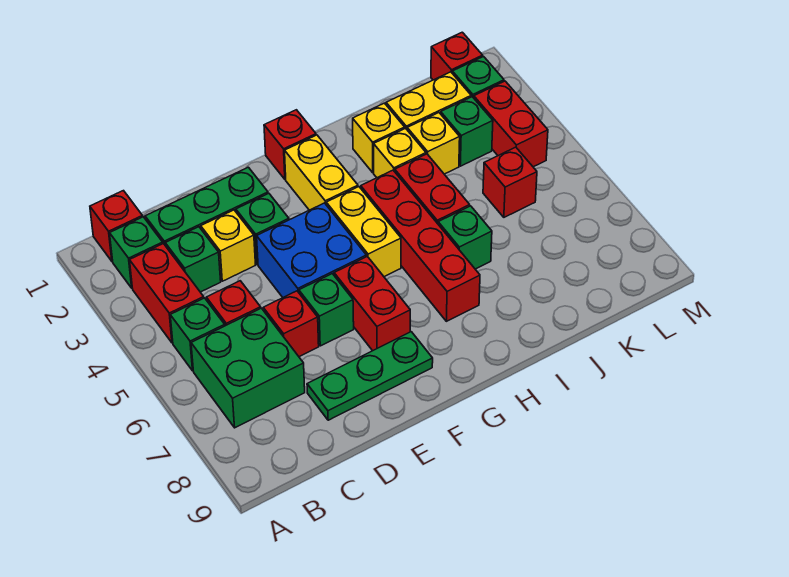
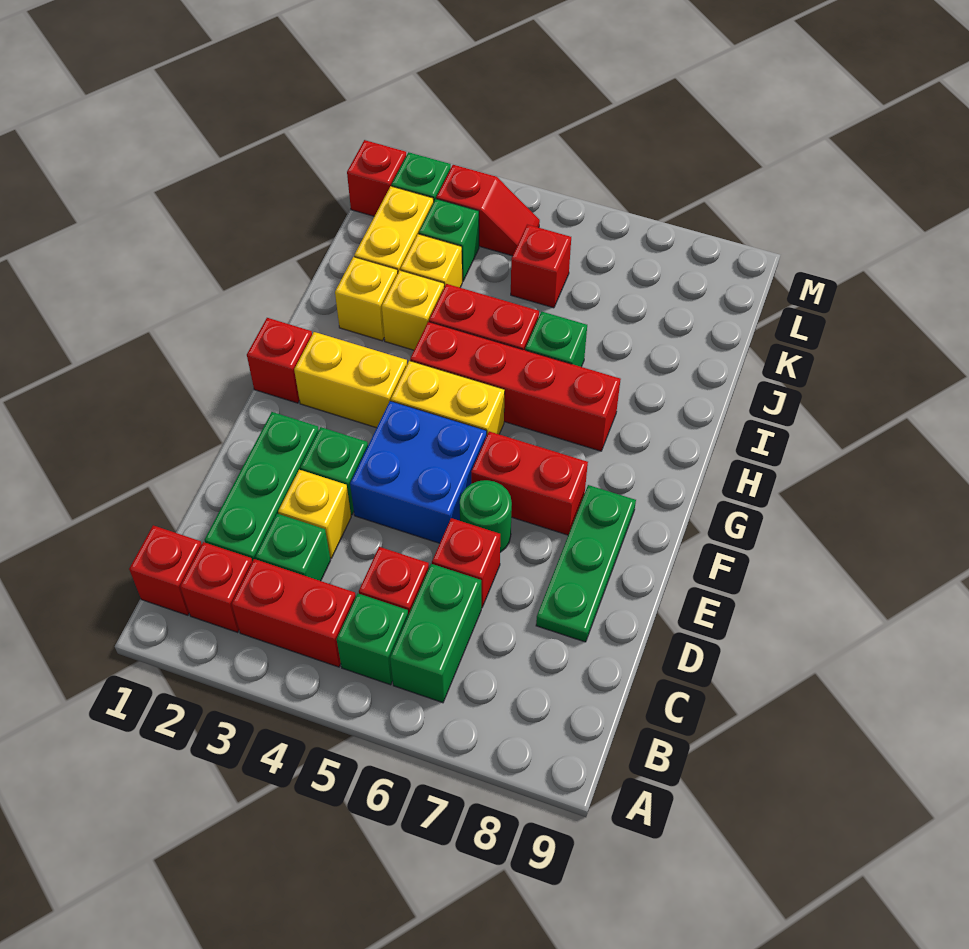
green 1x1 brick [110,217,163,288] -> red 1x1 brick [180,542,252,632]
green 2x2 brick [191,308,305,428] -> green 1x2 brick [390,564,481,703]
green 1x1 brick [299,274,354,346] -> green 1x1 round brick [460,480,512,552]
red 1x2 brick [474,81,548,167] -> red 1x2 slope [436,165,540,256]

